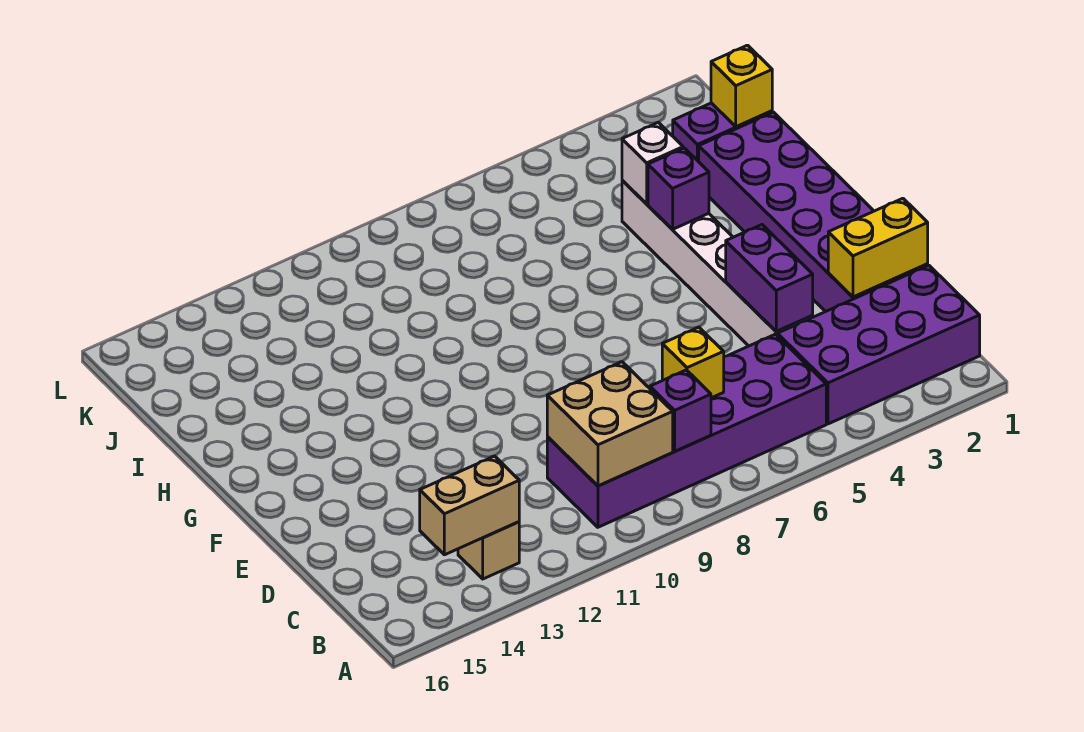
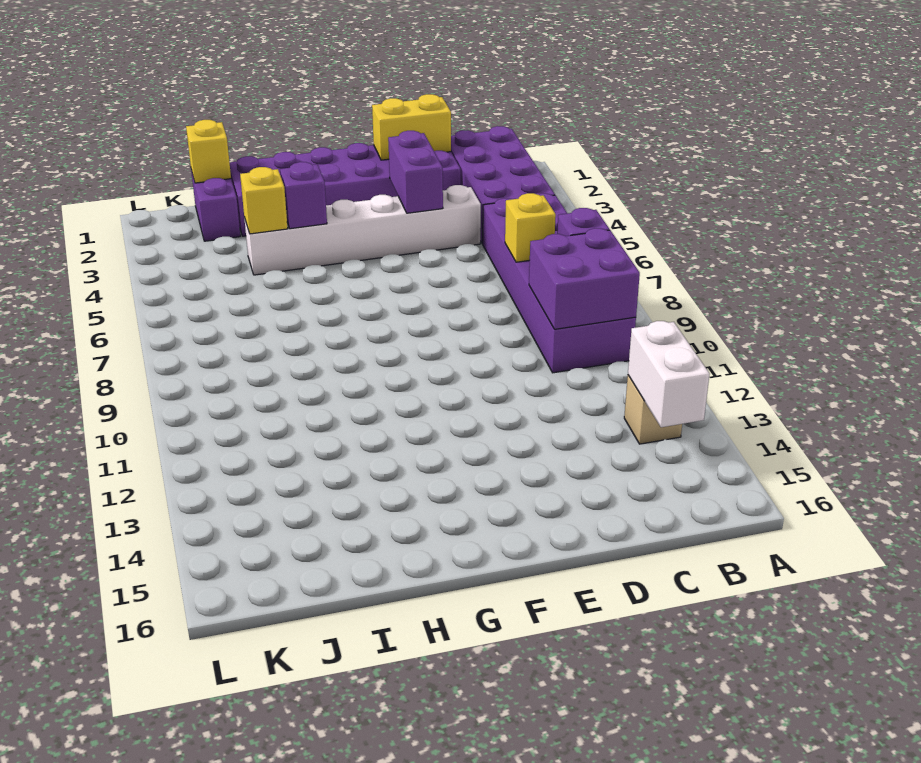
tan 2x2 brick [547,362,673,486] -> purple 2x2 brick [529,228,640,329]
tan 1x2 brick [420,456,519,555] -> white 1x2 brick [628,321,709,427]
yellow 1x2 brick [828,198,928,297] -> yellow 1x2 brick turned to [372,94,451,160]
purple 1x2 brick [726,225,813,332] -> purple 1x2 brick turned to [388,131,443,213]
white 1x1 brick [622,122,683,204] -> yellow 1x1 brick [240,167,288,234]

